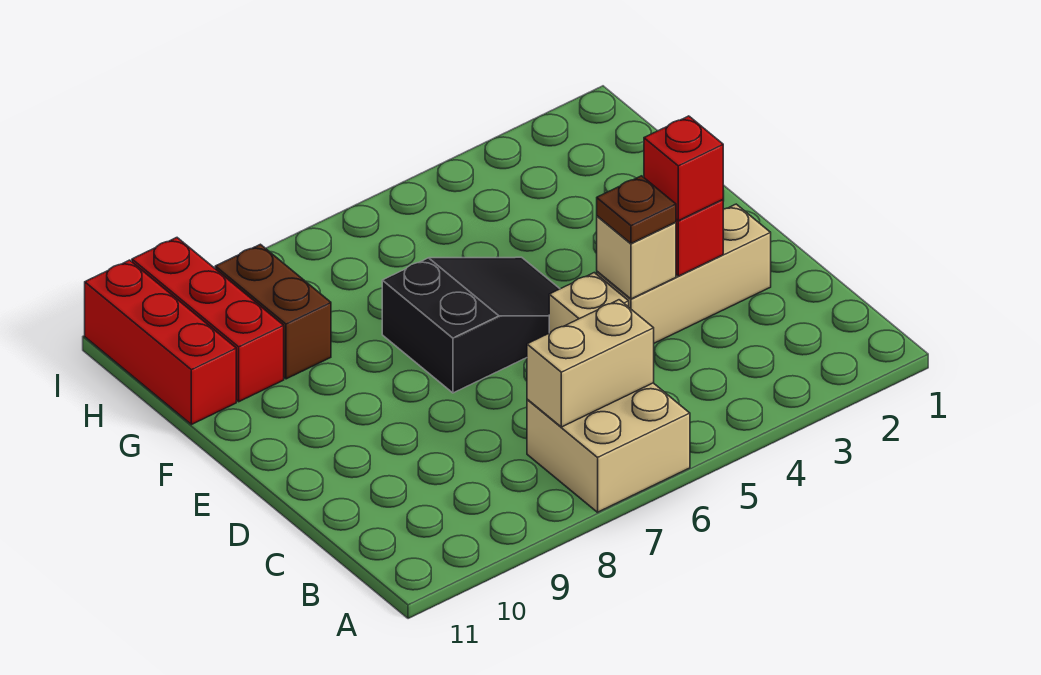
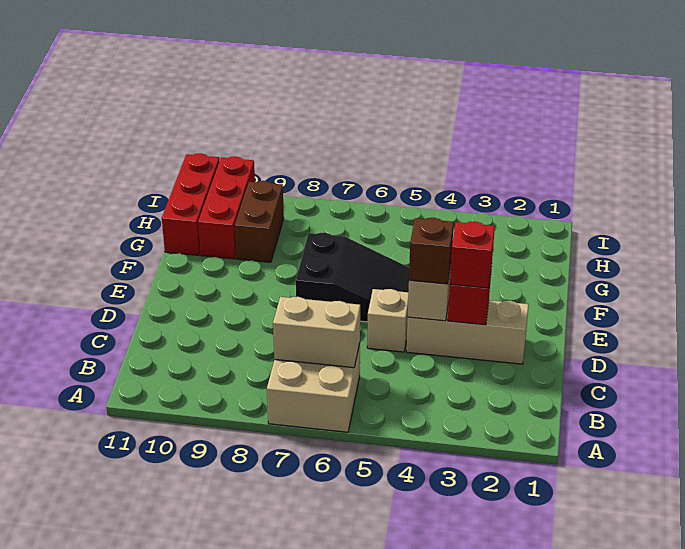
brown 1x1 plate [597,176,676,243] -> brown 1x1 brick [409,218,454,284]

